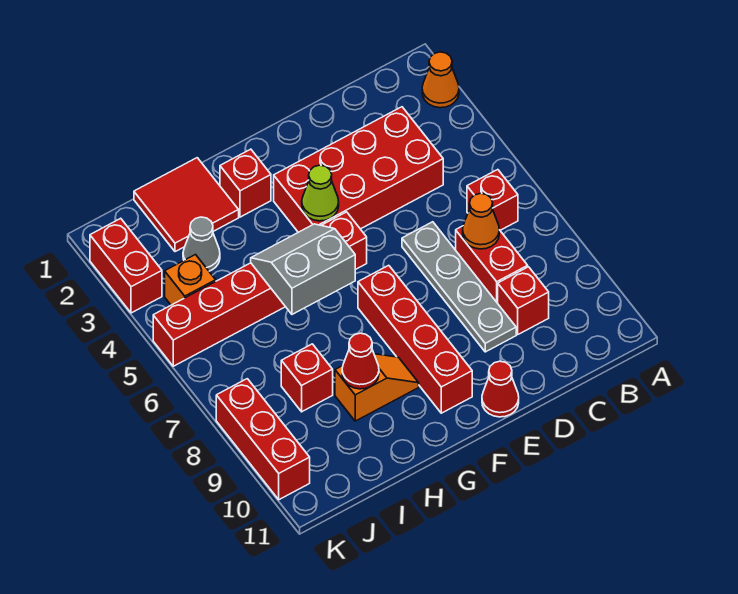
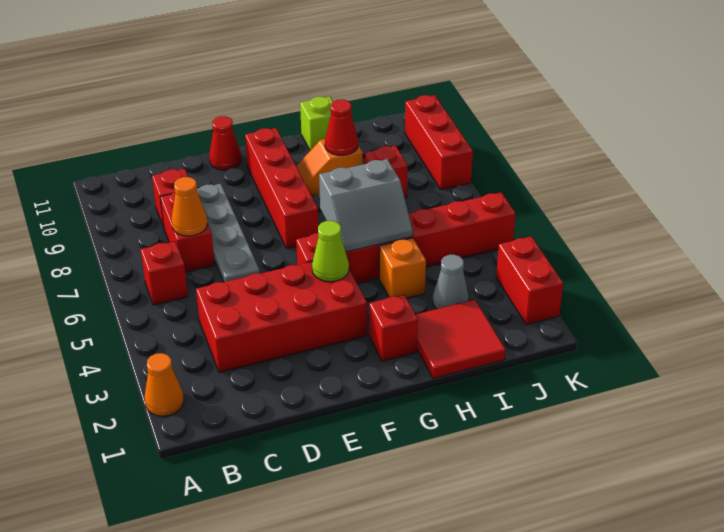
none -> lime 1x1 brick [300,97,333,150]
orange 1x1 brick [165,255,216,305] -> orange 1x1 brick moved to [379,238,426,298]

